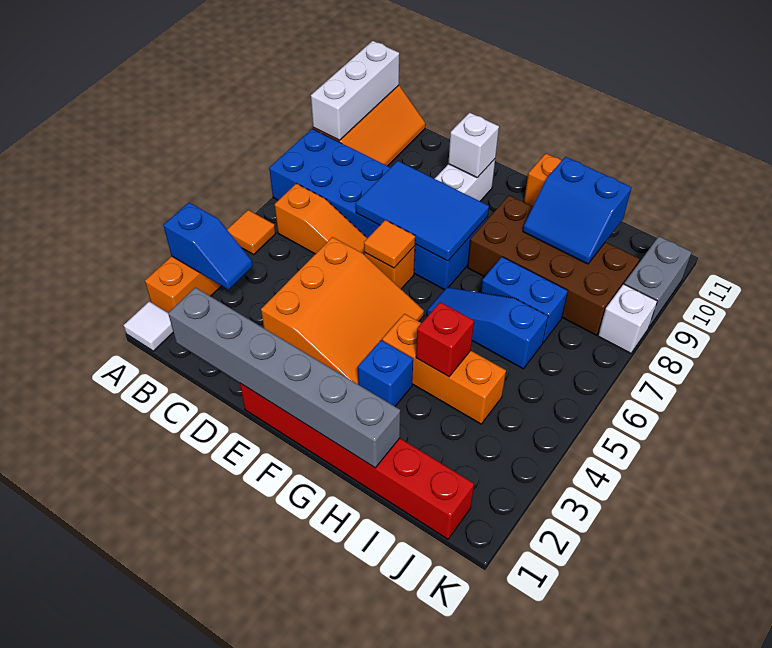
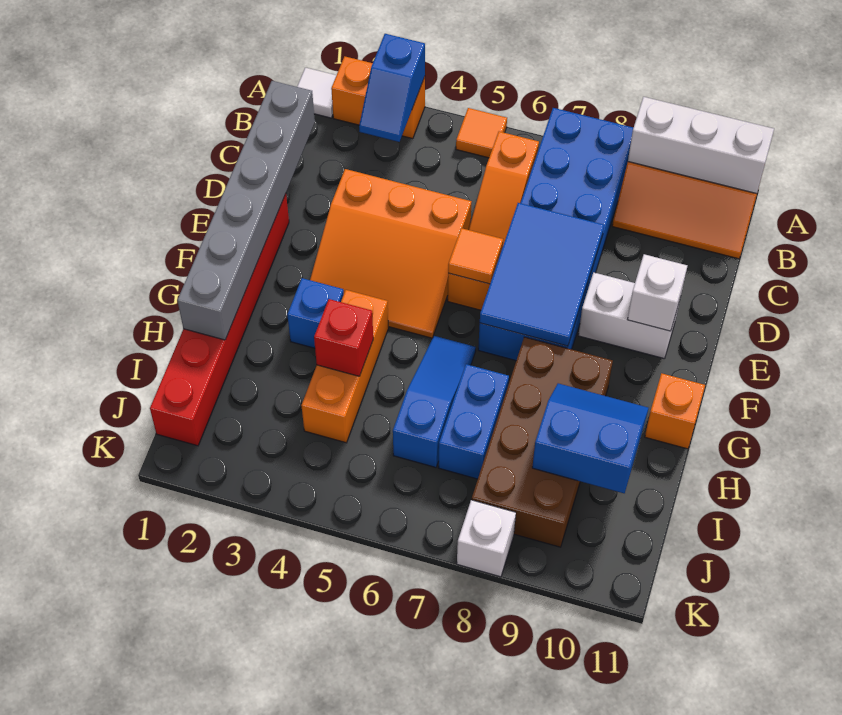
blue 2x2 slope [523,157,632,264] -> blue 2x2 slope turned to [532,383,648,493]
grey 1x2 brick [624,236,692,327] -> none

